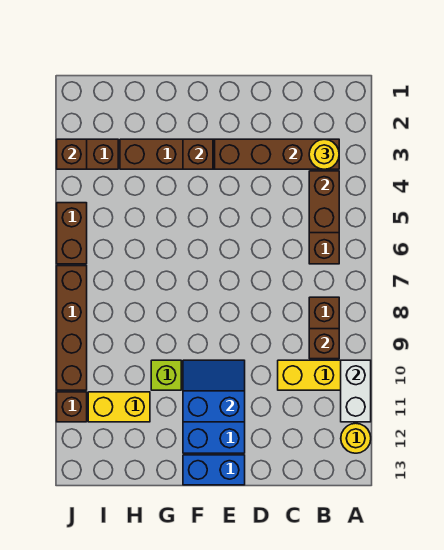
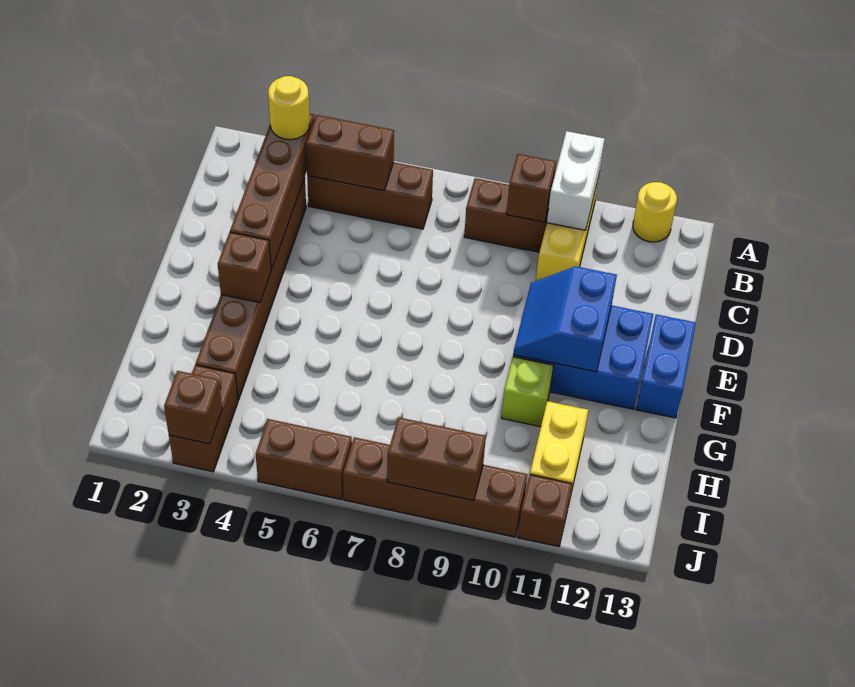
white 1x2 brick [341,360,371,422] -> white 1x2 brick turned to [547,131,605,230]
none -> brown 1x2 brick [387,417,486,501]

